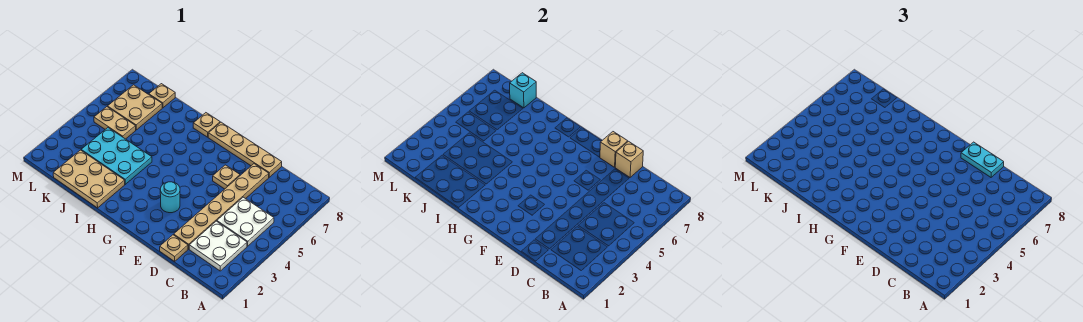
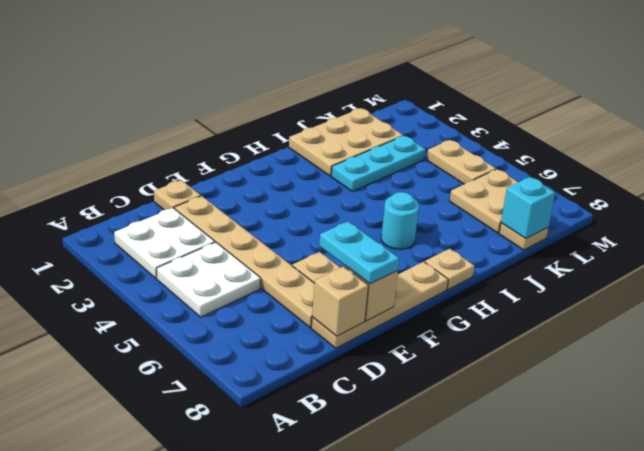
cyan 1x2 plate [961,142,1004,177] -> cyan 1x2 plate turned to [319,222,399,284]
cyan 1x1 round brick [160,182,180,213] -> cyan 1x1 round brick moved to [381,192,419,249]
cyan 2x3 plate [81,128,152,184] -> cyan 1x3 plate [331,136,426,192]
tan 1x2 plate [94,107,136,139] -> tan 1x2 plate turned to [427,140,496,184]

